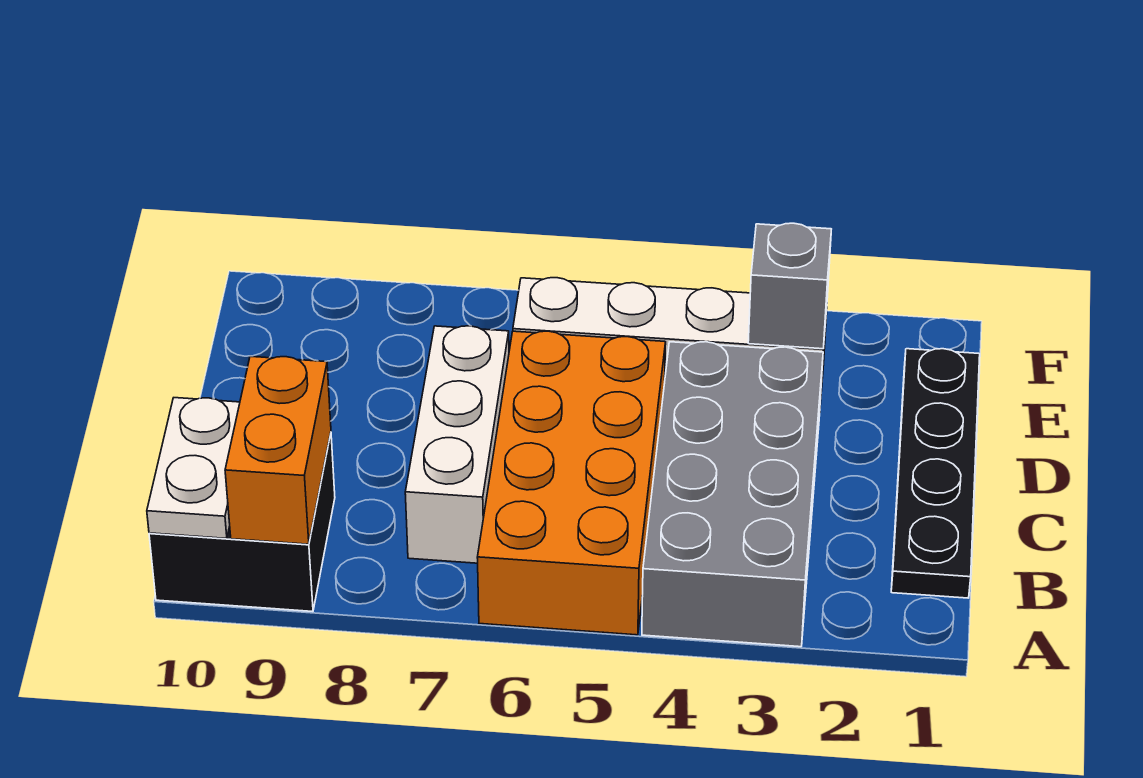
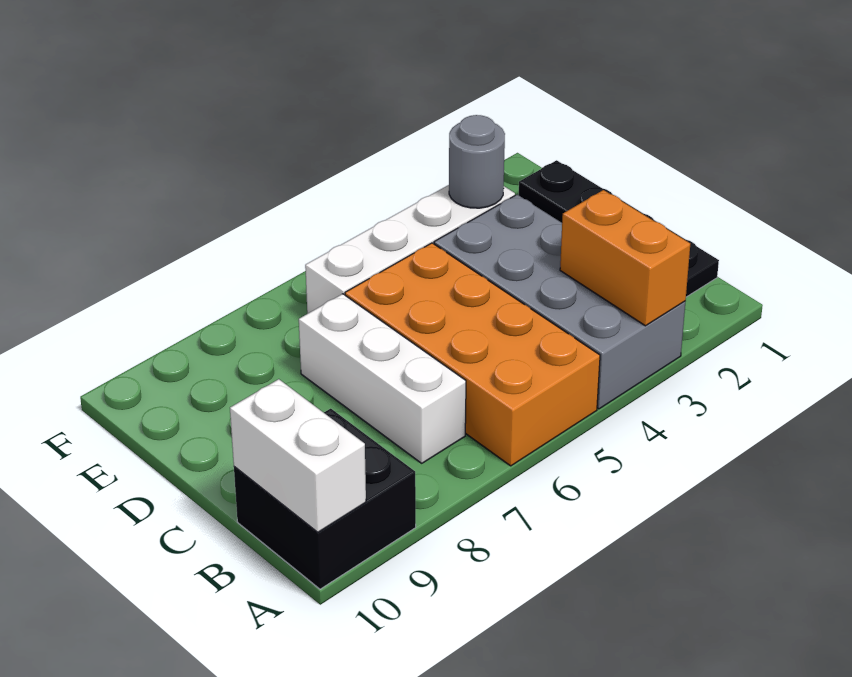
orange 1x2 brick [225,356,331,544] -> orange 1x2 brick moved to [560,190,690,326]
white 1x2 plate [147,398,240,539] -> white 1x2 brick [230,379,366,532]
grey 1x1 brick [748,223,831,349] -> grey 1x1 round brick [449,115,505,208]

